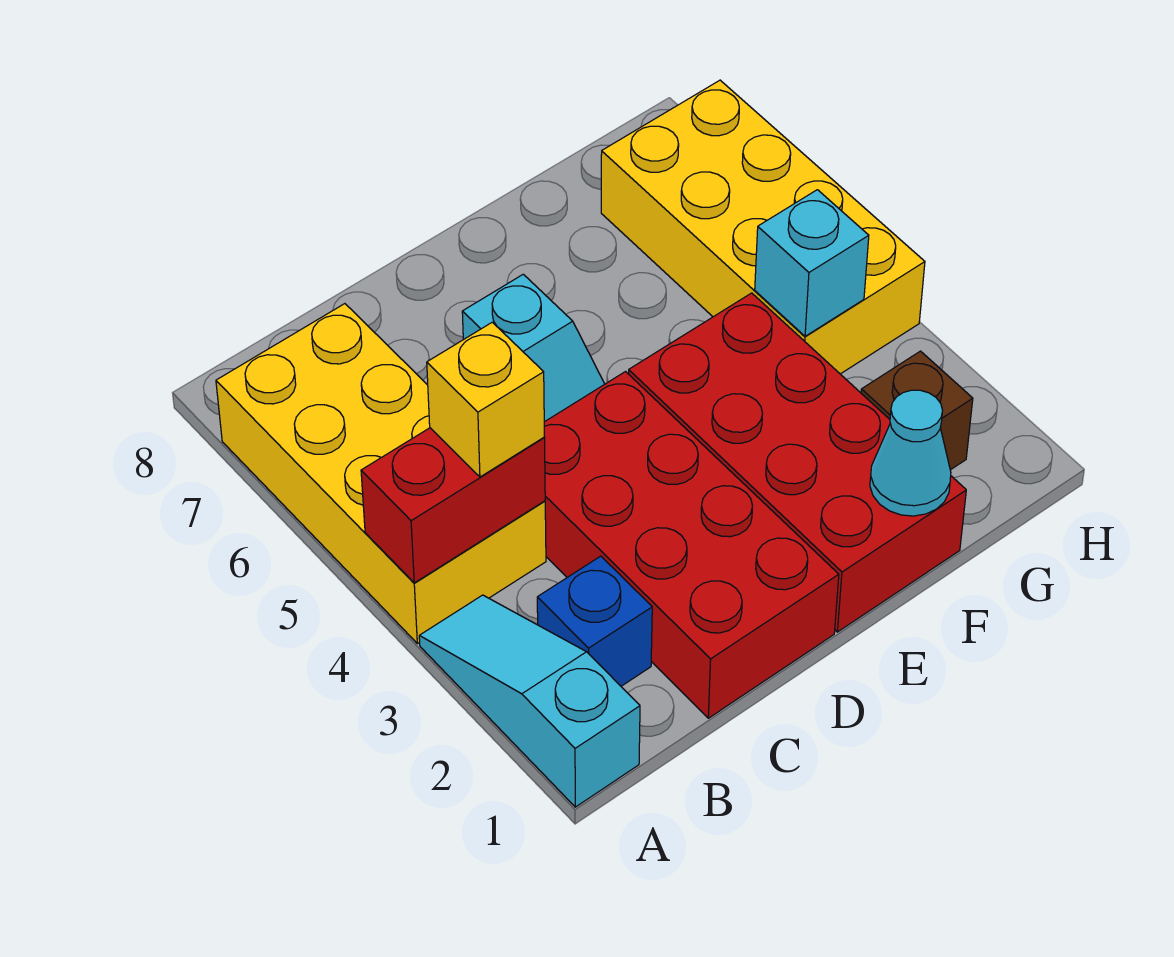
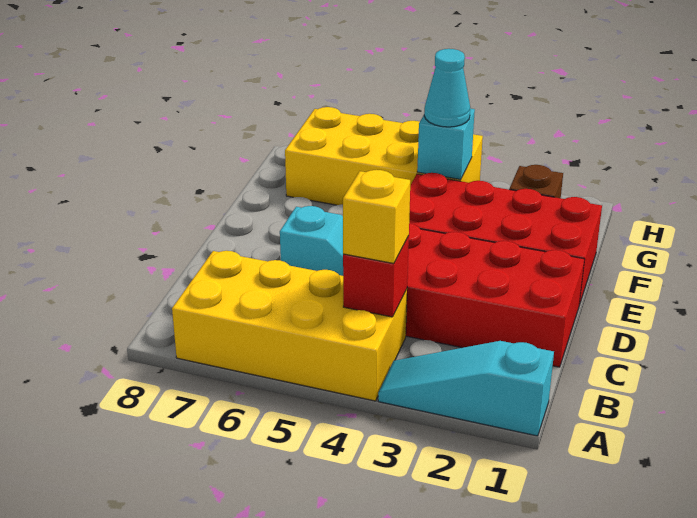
red 1x2 brick [361,428,545,583] -> red 1x1 brick [343,236,409,317]
blue 1x1 brick [537,556,652,686] -> none
cyan 1x1 cone [870,390,951,516] -> cyan 1x1 cone moved to [424,49,470,127]

